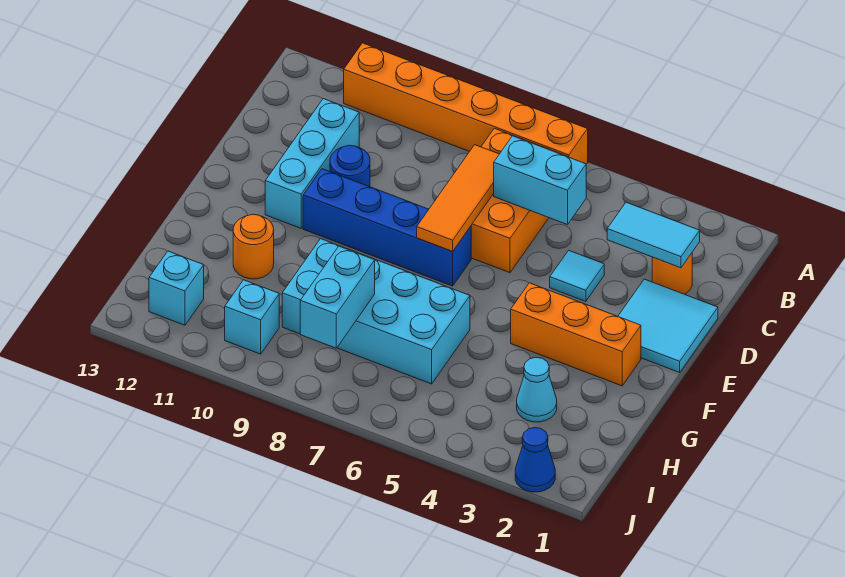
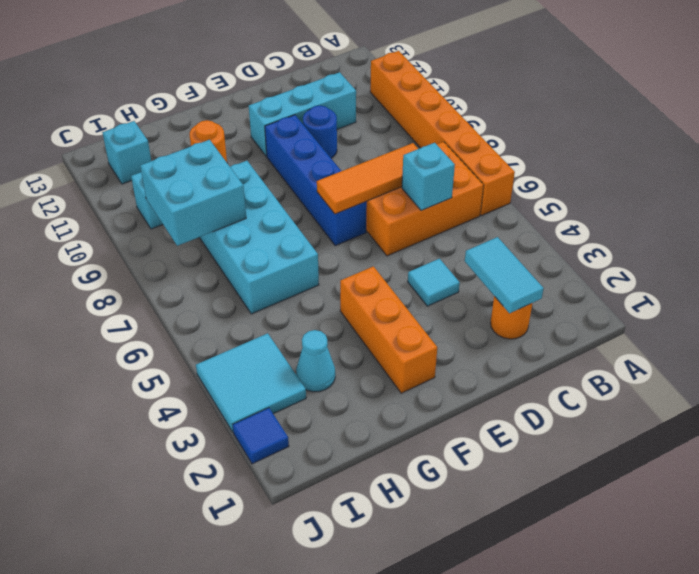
cyan 1x2 brick [494,136,586,225] -> cyan 1x1 brick [402,143,455,211]
cyan 2x2 tile [618,279,718,372] -> cyan 2x2 tile moved to [196,333,306,432]
cyan 1x2 brick [300,246,375,348] -> cyan 2x2 brick [140,140,246,246]
blue 1x1 cone [515,427,555,492] -> blue 1x1 tile [233,408,289,464]

